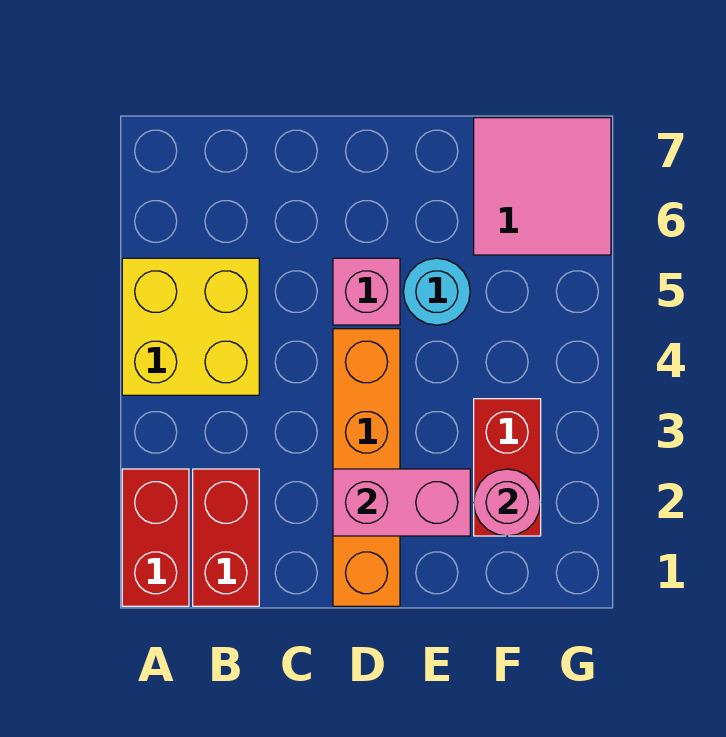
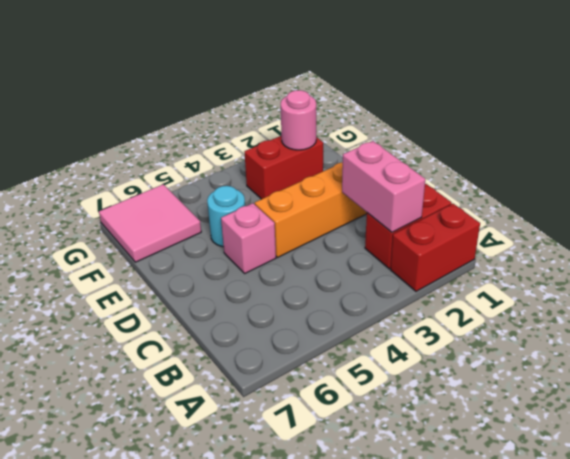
yellow 2x2 brick [122,258,259,395] -> none
pink 1x2 brick [333,469,470,536] -> pink 1x2 brick moved to [342,141,425,232]

